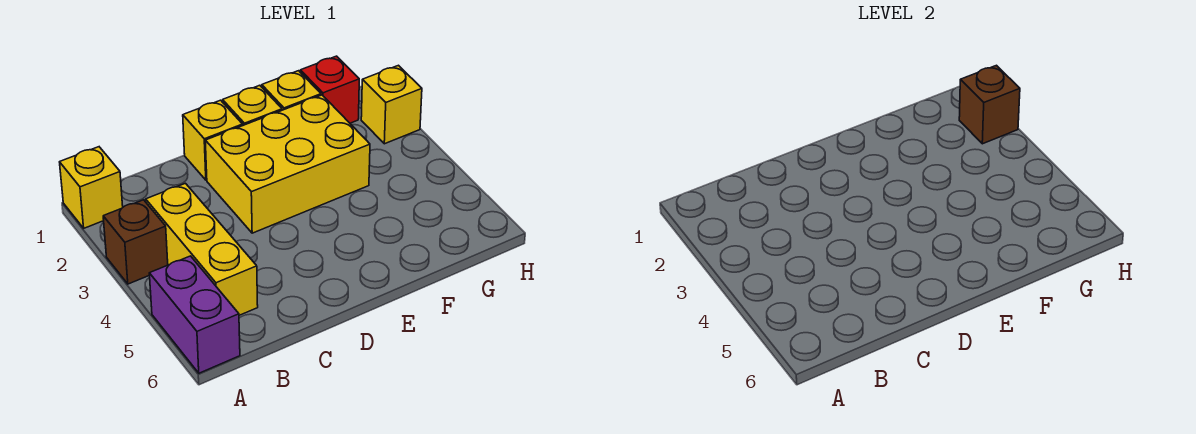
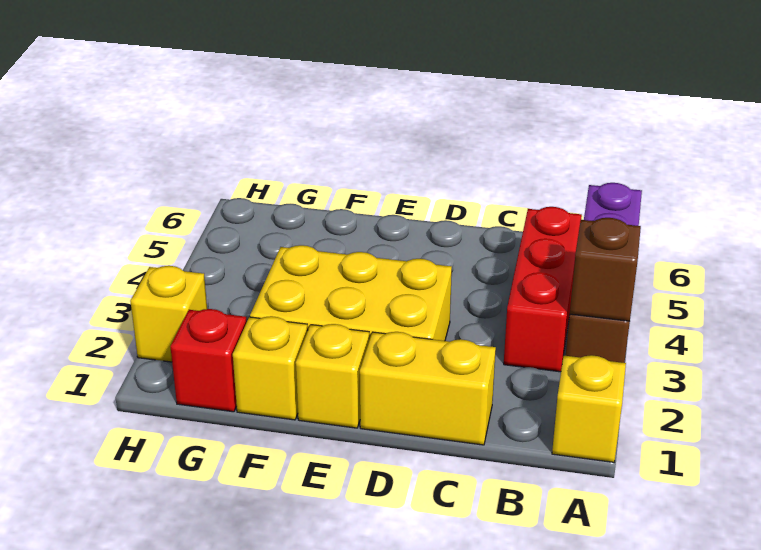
yellow 1x3 brick [146,183,258,315] -> red 1x3 brick [504,207,582,372]
yellow 1x1 brick [183,100,243,180] -> yellow 1x2 brick [360,332,496,445]
brown 1x1 brick [959,65,1020,144] -> brown 1x1 brick moved to [570,218,641,321]

